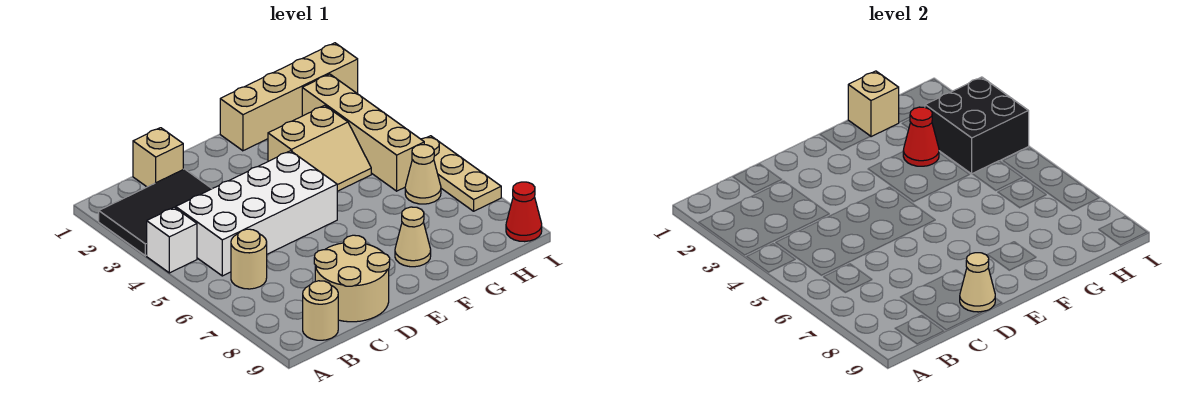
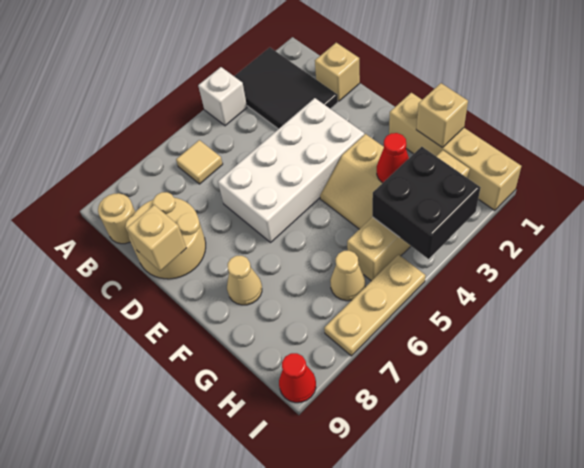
white 2x4 brick [176,151,337,276] -> white 2x4 brick turned to [218,98,364,242]
tan 1x1 round brick [231,229,267,289] -> tan 1x1 tile [176,140,223,184]
tan 1x1 cone [960,253,995,312] -> tan 1x1 brick [127,205,186,271]

